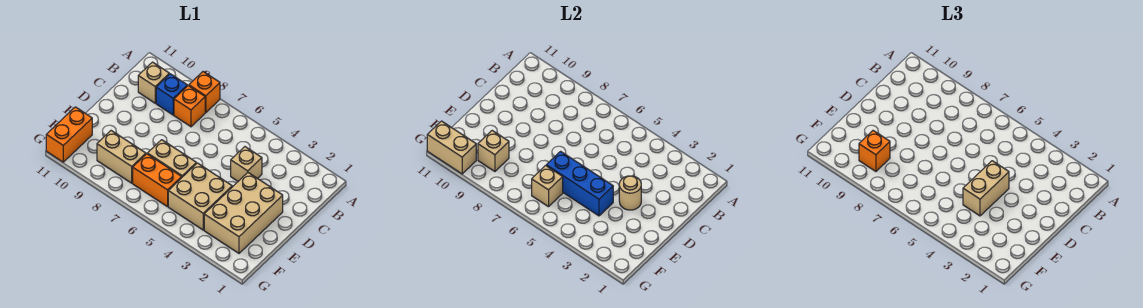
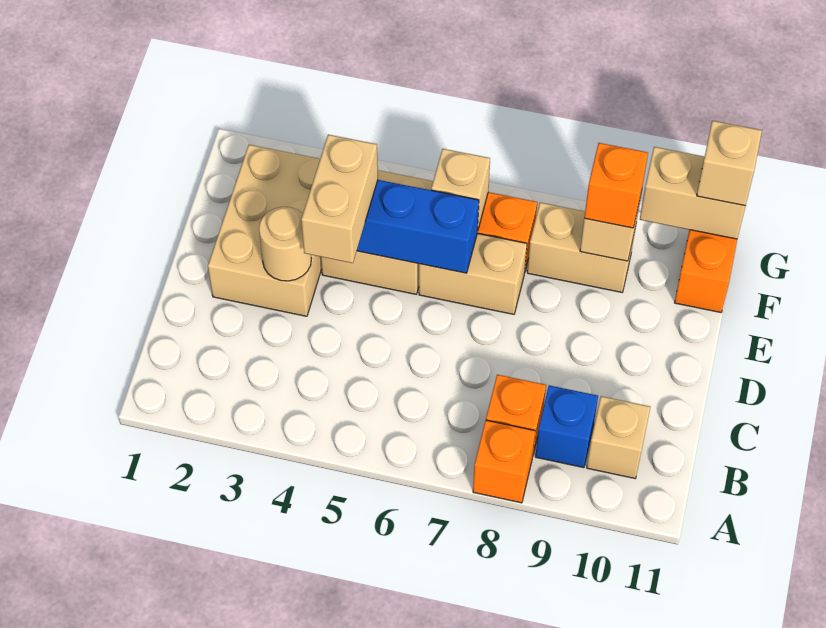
tan 1x1 brick [231,147,262,181] -> tan 1x1 brick moved to [697,121,762,206]

